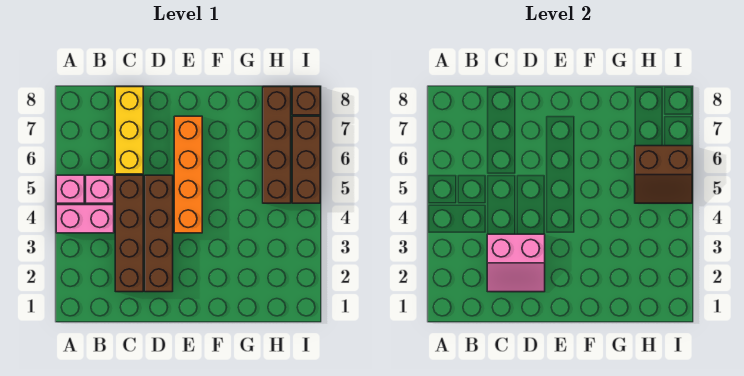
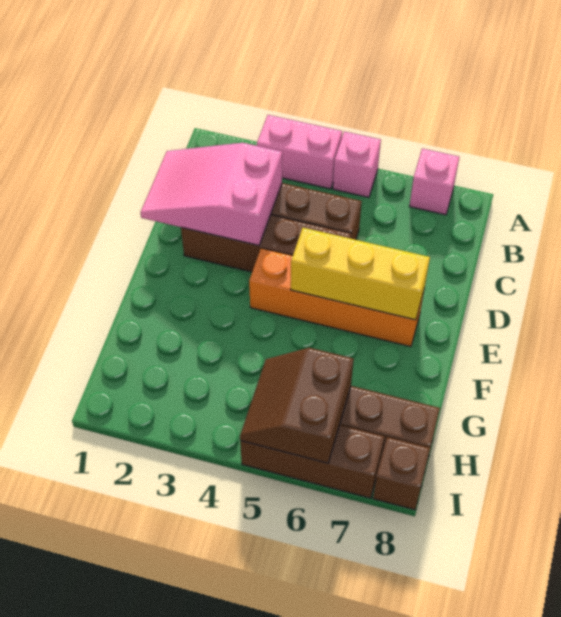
pink 1x2 brick [56,205,114,233] -> pink 1x2 brick turned to [257,115,342,189]
pink 1x1 brick [86,175,114,203] -> pink 1x1 brick moved to [410,148,459,215]
pink 2x2 slope [487,234,545,292] -> pink 2x3 slope [140,143,282,245]
yellow 1x3 brick [115,87,143,174] -> yellow 1x3 brick moved to [291,228,430,320]

